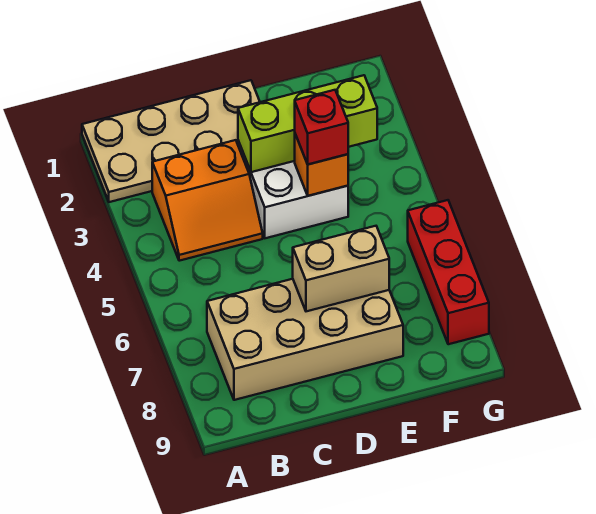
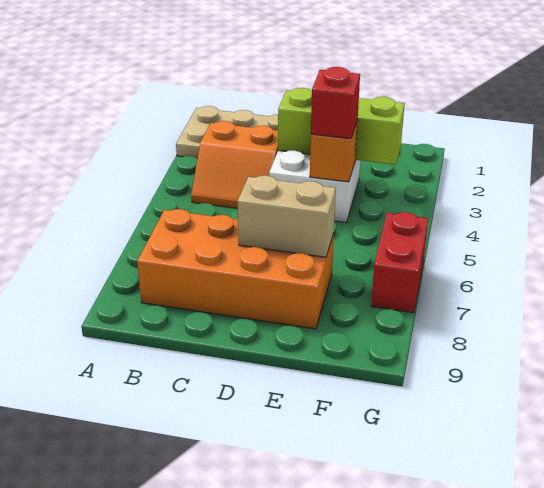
tan 2x4 brick [207,279,403,400] -> orange 2x4 brick [137,209,334,329]
red 1x3 brick [408,200,489,344] -> red 1x2 brick [371,212,428,313]

